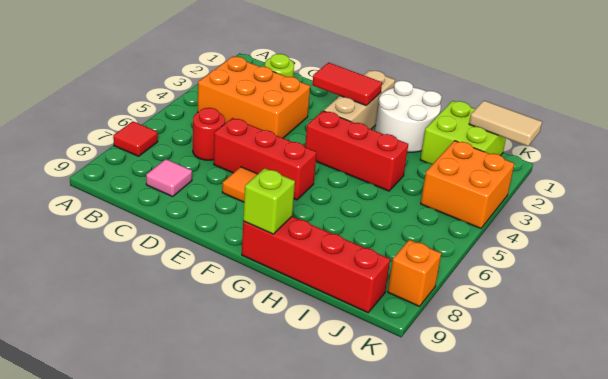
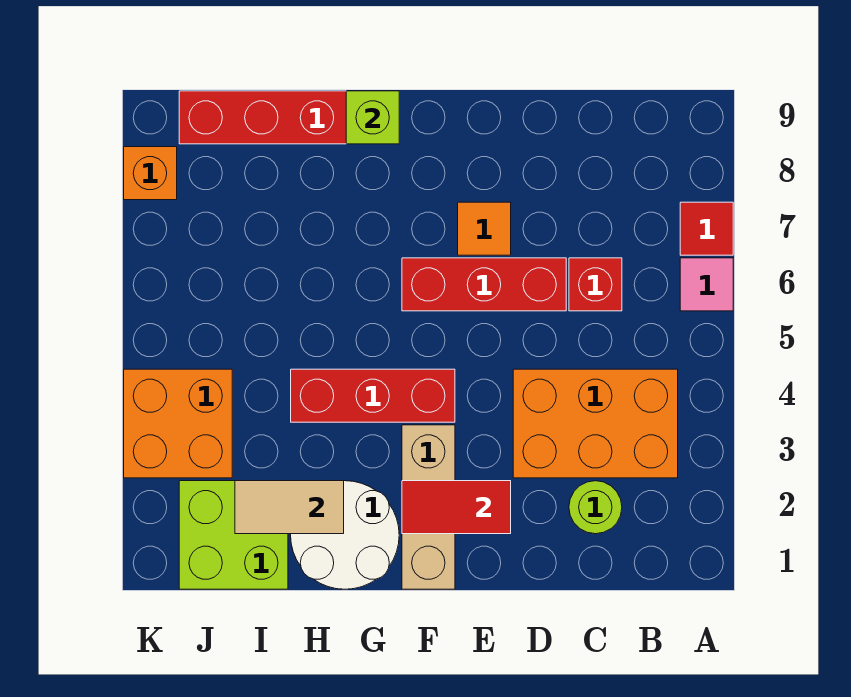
red 1x1 round brick [193,108,225,160] -> red 1x1 brick [569,258,622,311]
pink 1x1 tile [146,159,192,197] -> pink 1x1 tile moved to [680,258,733,311]
tan 1x2 tile [469,101,542,146] -> tan 1x2 tile moved to [235,481,344,534]

